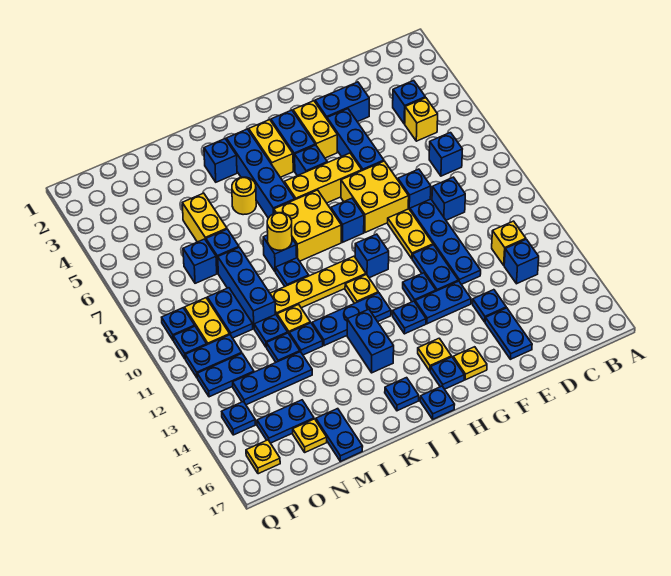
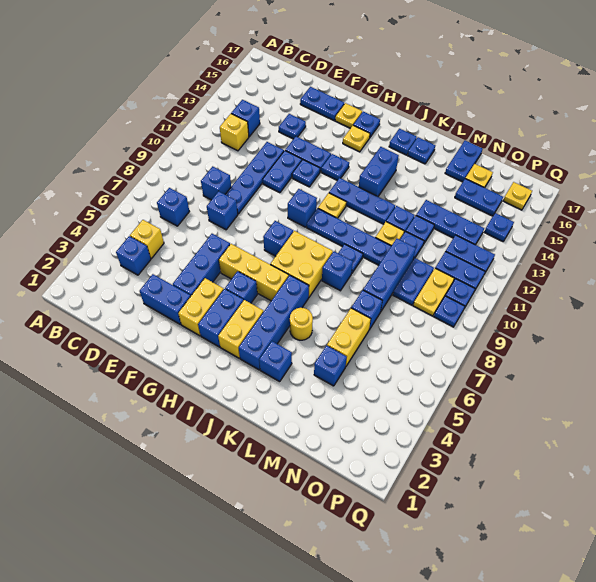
blue 1x2 plate [485,308,532,359] -> blue 1x2 plate turned to [300,87,344,120]
yellow 2x2 brick [341,161,409,232] -> none
yellow 1x2 plate [388,209,433,258] -> none
yellow 1x4 plate [270,256,366,315] -> blue 1x4 plate [307,208,391,265]
blue 1x1 plate [420,386,455,419] -> blue 1x1 plate moved to [408,137,435,164]
yellow 1x1 round brick [267,213,292,250] -> none
blue 1x1 brick [183,239,217,283] -> blue 1x1 brick moved to [314,345,347,386]

